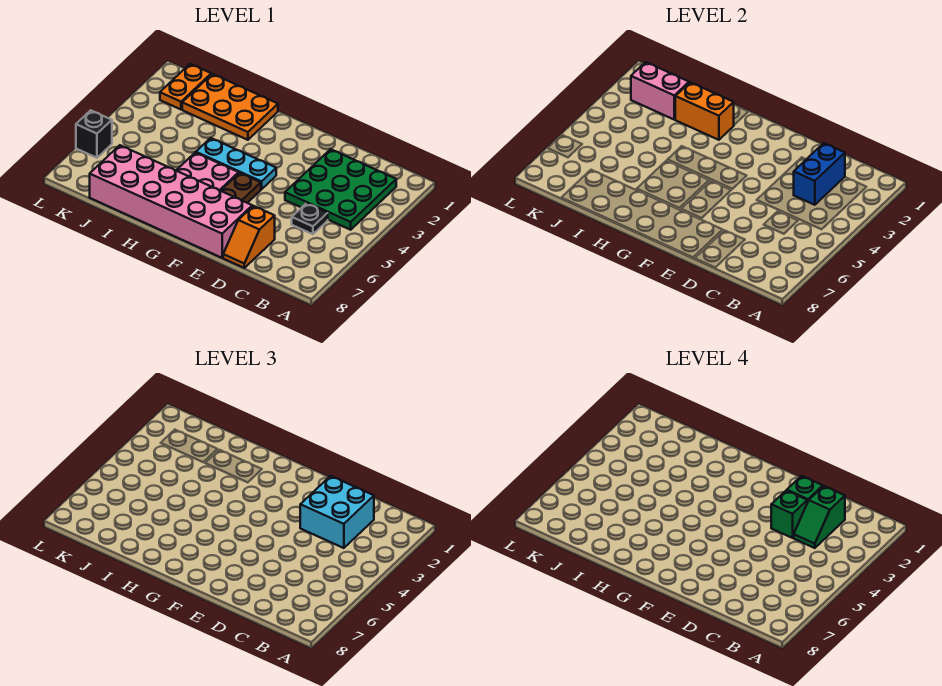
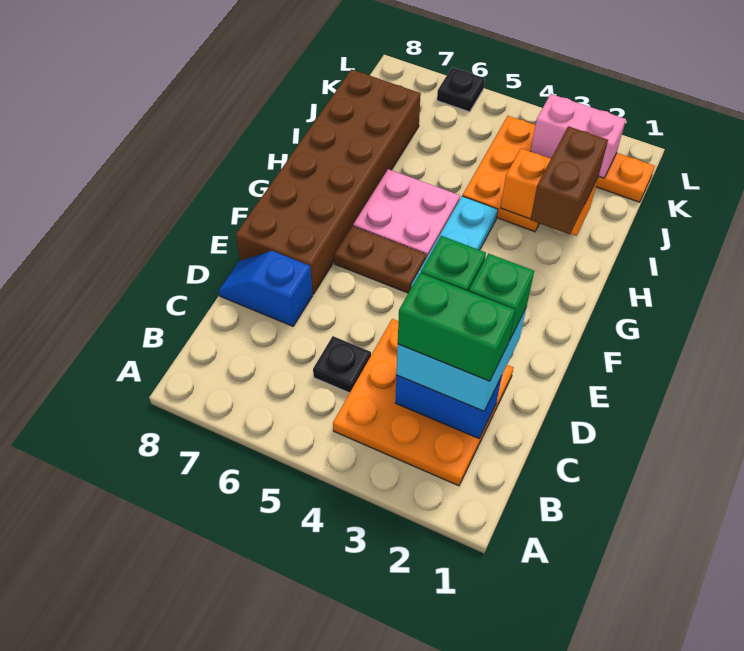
green 3x3 plate [285,149,396,230] -> orange 3x3 plate [333,319,513,486]
green 1x2 slope [794,486,845,548] -> green 1x2 brick [398,273,515,381]
orange 1x2 slope [223,206,275,268] -> blue 1x2 slope [219,251,313,326]
pink 2x6 brick [90,145,252,258] -> brown 2x6 brick [236,69,421,294]
orange 2x3 plate [182,74,278,140] -> orange 2x3 plate moved to [463,116,539,232]
orange 1x2 brick [675,82,734,140] -> orange 1x2 brick turned to [501,148,599,236]
none -> brown 1x2 brick [530,126,608,234]
pink 1x2 brick [631,62,689,120] -> pink 1x2 brick turned to [531,94,626,178]
black 1x1 brick [76,110,112,158] -> black 1x1 plate [437,67,485,112]

